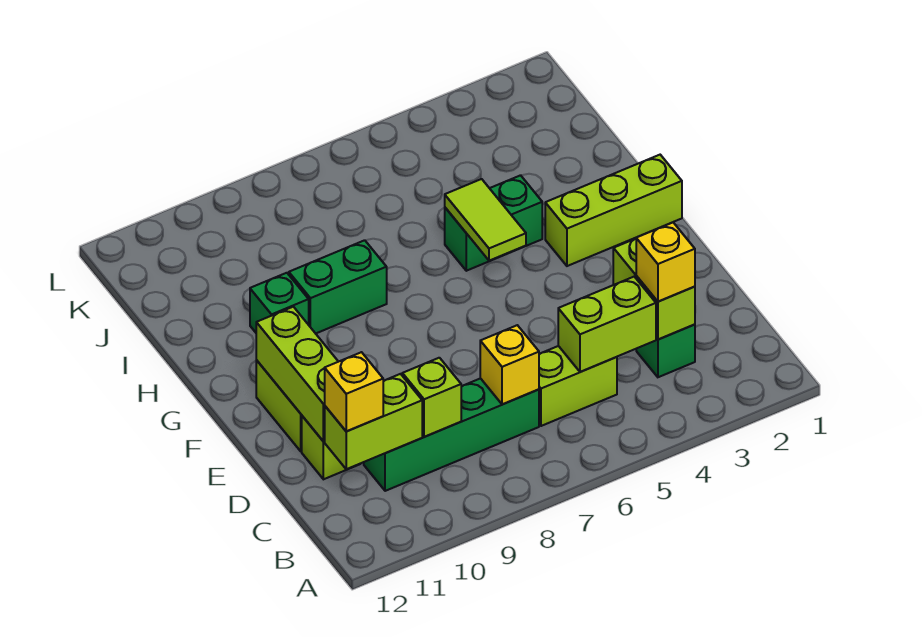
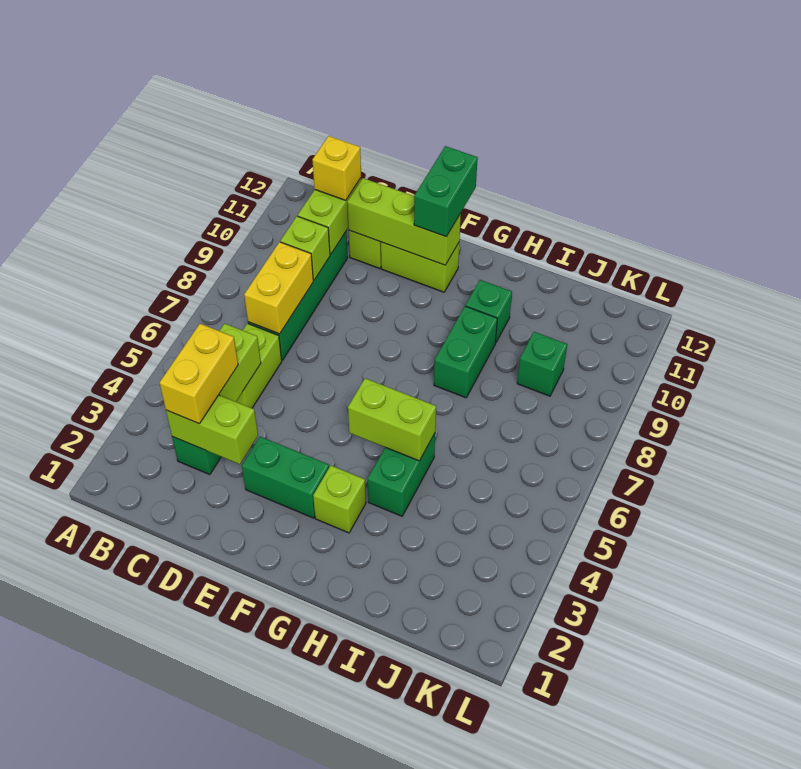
yellow 1x1 brick [636,222,695,302] -> yellow 1x2 brick [160,324,238,423]
yellow 1x1 brick [480,325,539,404] -> yellow 1x2 brick [244,242,313,334]
none -> green 1x2 brick [242,437,329,518]
none -> green 1x2 brick [414,146,478,237]
lime 1x3 brick [545,155,682,266] -> lime 1x1 brick [313,466,366,533]
lime 1x2 tile [445,179,526,261] -> lime 1x2 brick [348,378,436,461]
none -> green 1x1 brick [517,332,567,396]

